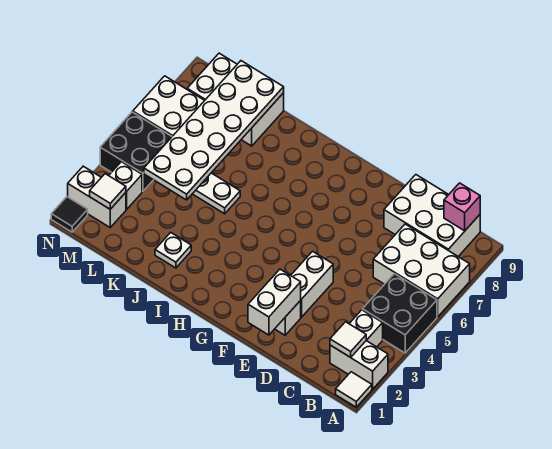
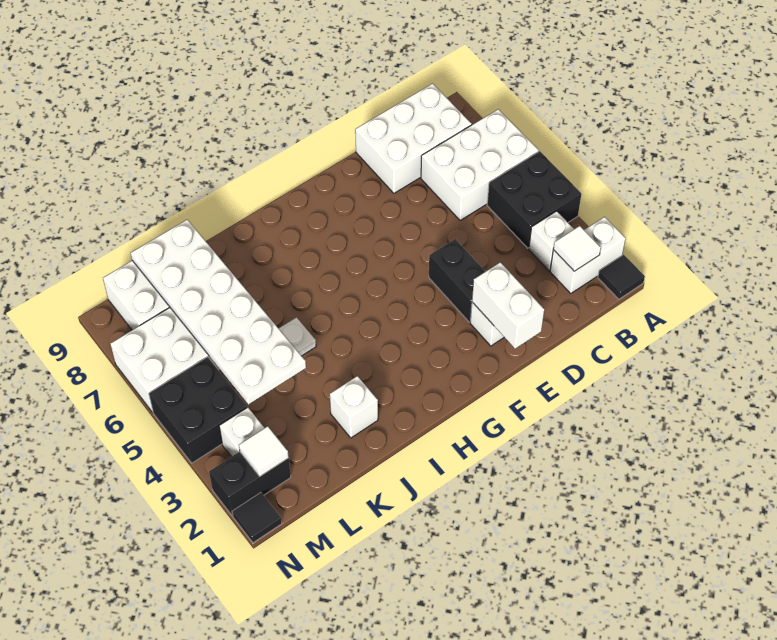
white 1x1 tile [336,372,372,407] -> black 1x1 tile [598,255,645,299]
pink 1x1 brick [444,183,480,231] -> none
white 1x2 brick [291,251,333,317] -> black 1x2 brick [429,239,485,322]
white 1x1 plate [155,232,191,268] -> white 1x1 brick [330,376,378,438]
white 1x2 brick [68,166,126,227] -> black 1x2 brick [209,452,291,516]

